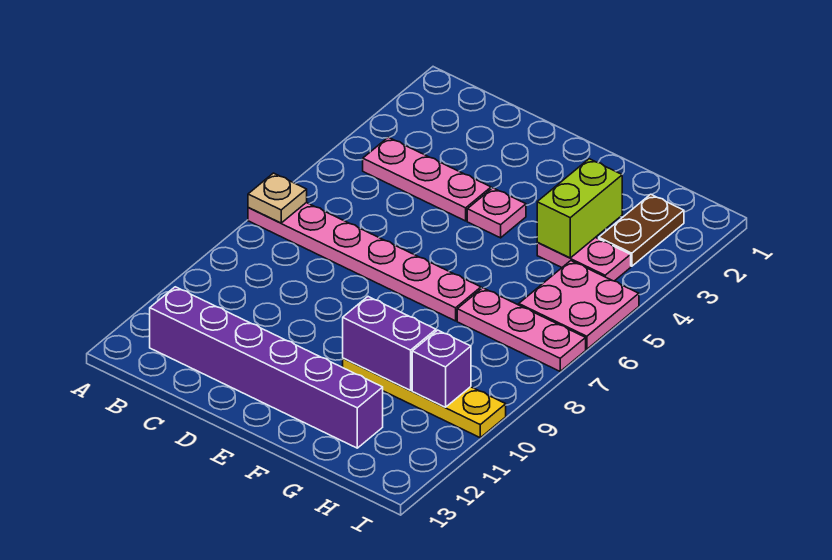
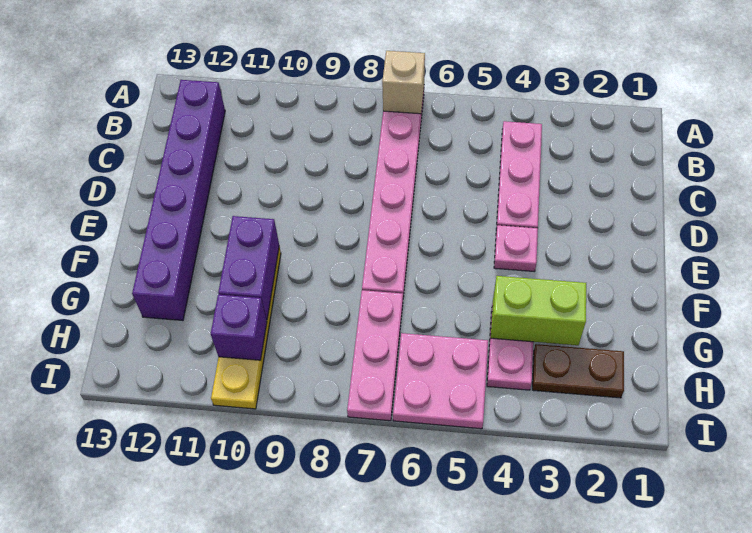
tan 1x1 plate [248,173,307,223] -> tan 1x1 brick [382,51,425,114]

